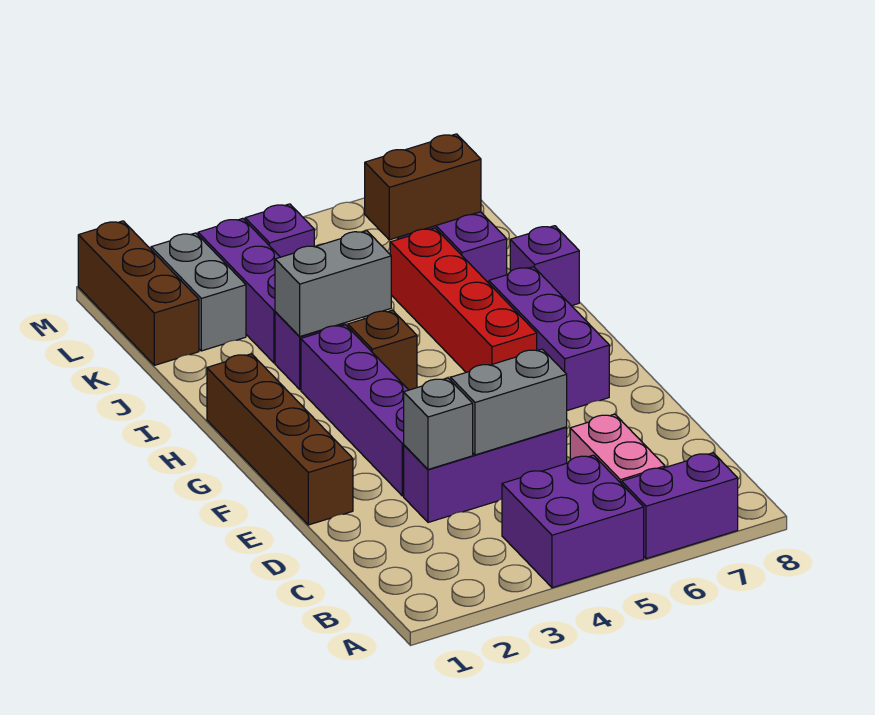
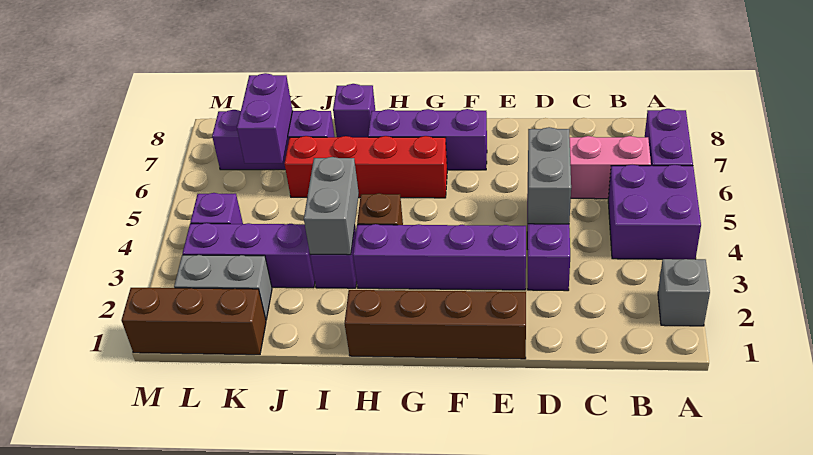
grey 1x1 brick [404,378,473,469] -> grey 1x1 brick moved to [658,259,710,326]
brown 1x2 brick [365,134,481,240] -> purple 1x2 brick [237,73,293,163]

